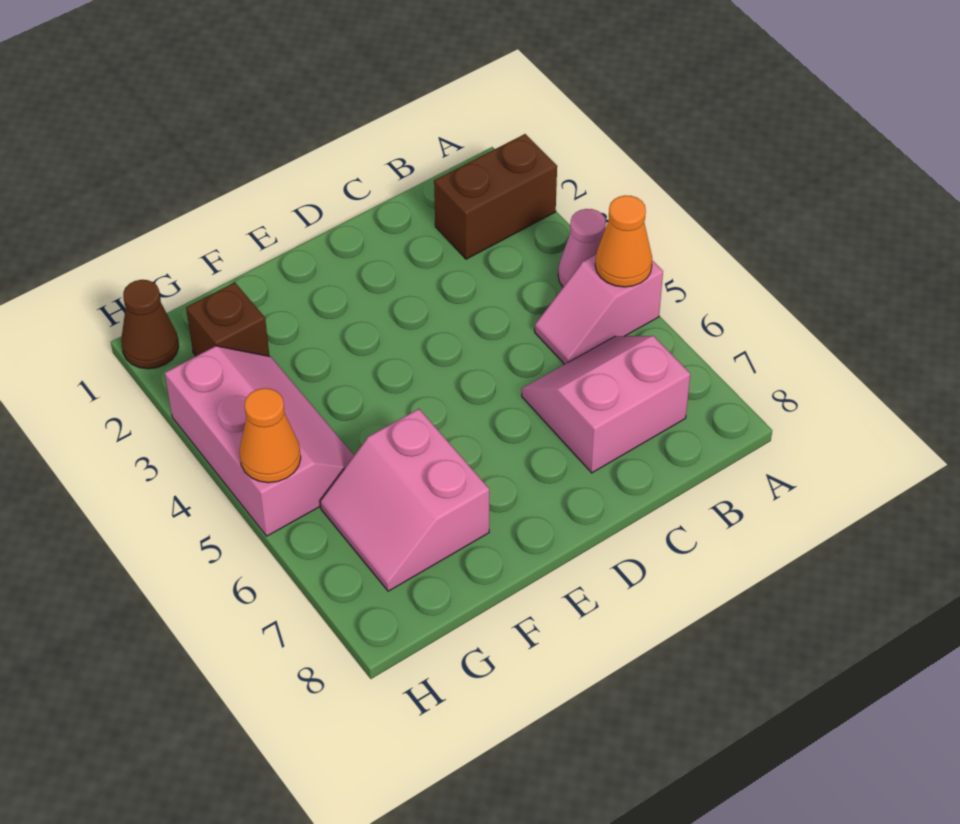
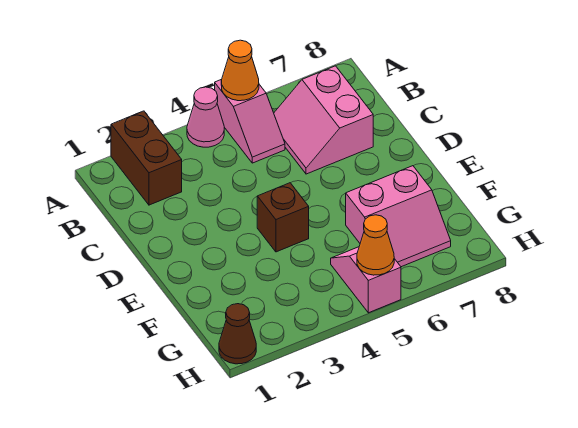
brown 1x1 brick [186,282,269,356] -> brown 1x1 brick moved to [257,183,309,252]
pink 2x3 slope [165,346,354,536] -> pink 1x2 slope [331,247,401,313]

